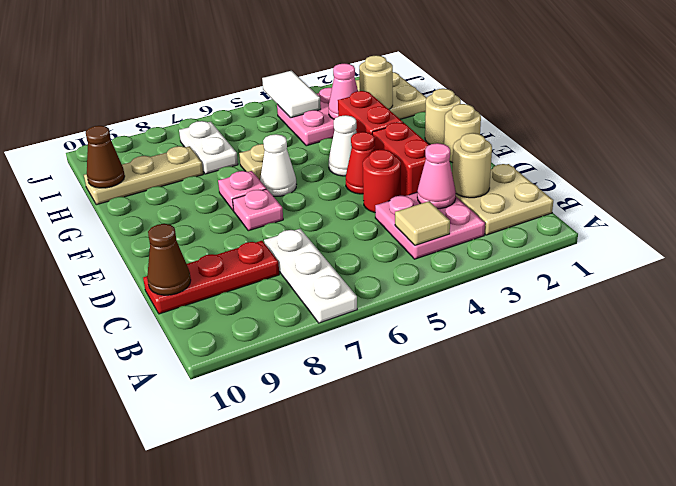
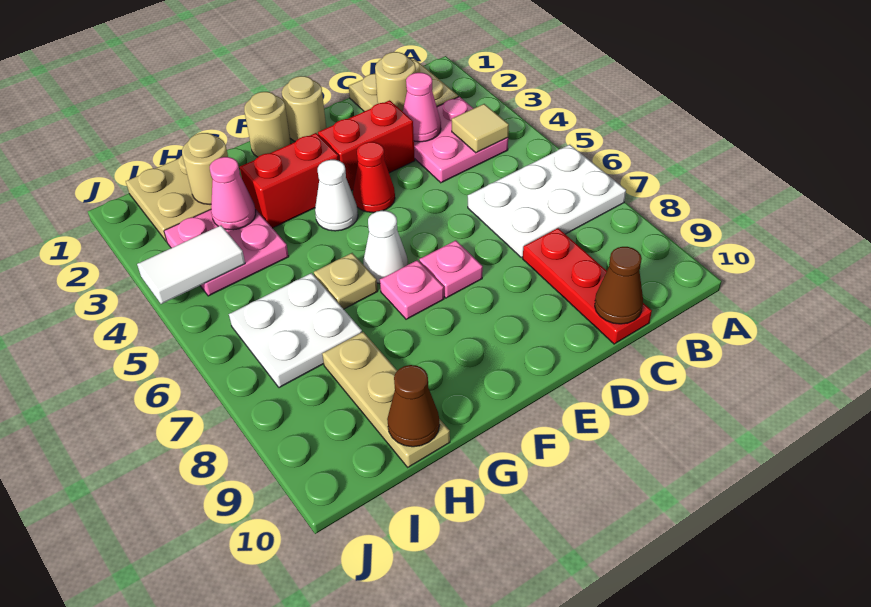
white 1x3 plate [264,229,357,323] -> white 2x3 plate [468,145,626,258]
red 1x1 round brick [363,150,401,212] -> none
white 1x2 plate [179,121,238,174] -> white 2x2 plate [229,273,362,388]

